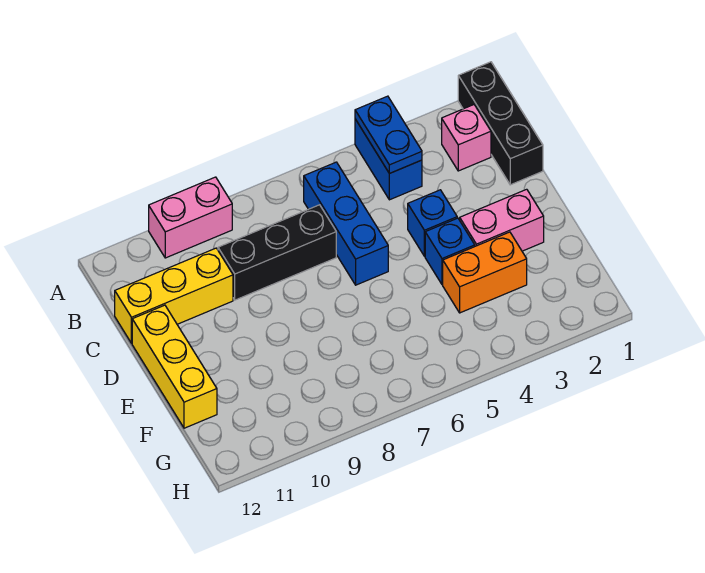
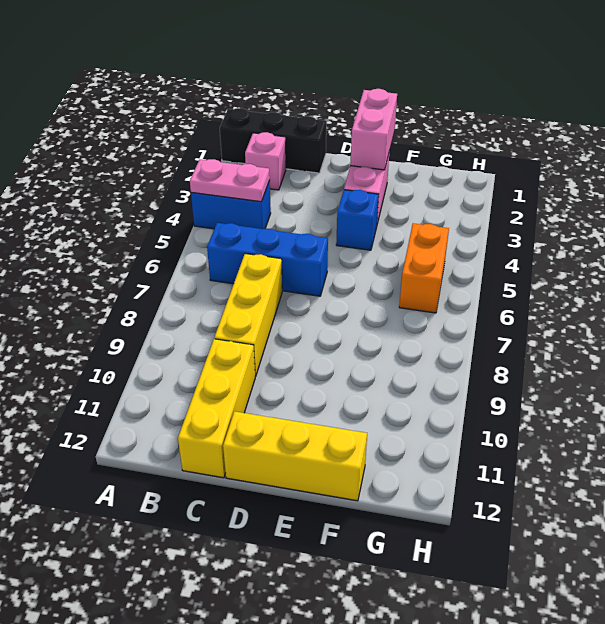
blue 1x2 plate [355,96,422,173] -> pink 1x2 plate [190,159,270,202]
pink 1x2 brick [149,177,232,258] -> pink 1x2 brick moved to [350,89,397,170]
black 1x3 brick [218,205,336,300] -> yellow 1x3 brick [214,254,282,377]
blue 1x1 brick [408,190,457,256] -> none
orange 1x2 brick [443,232,527,313] -> orange 1x2 brick moved to [399,223,449,313]

